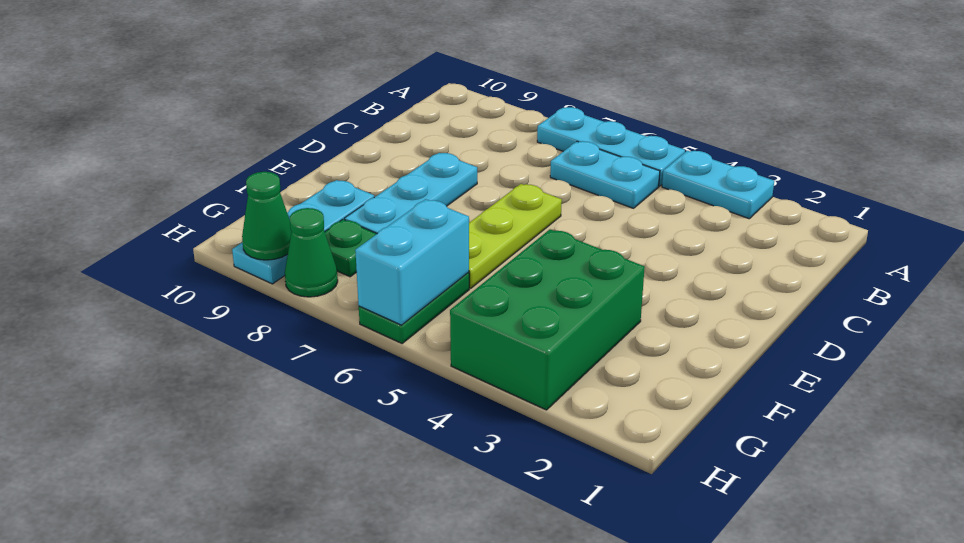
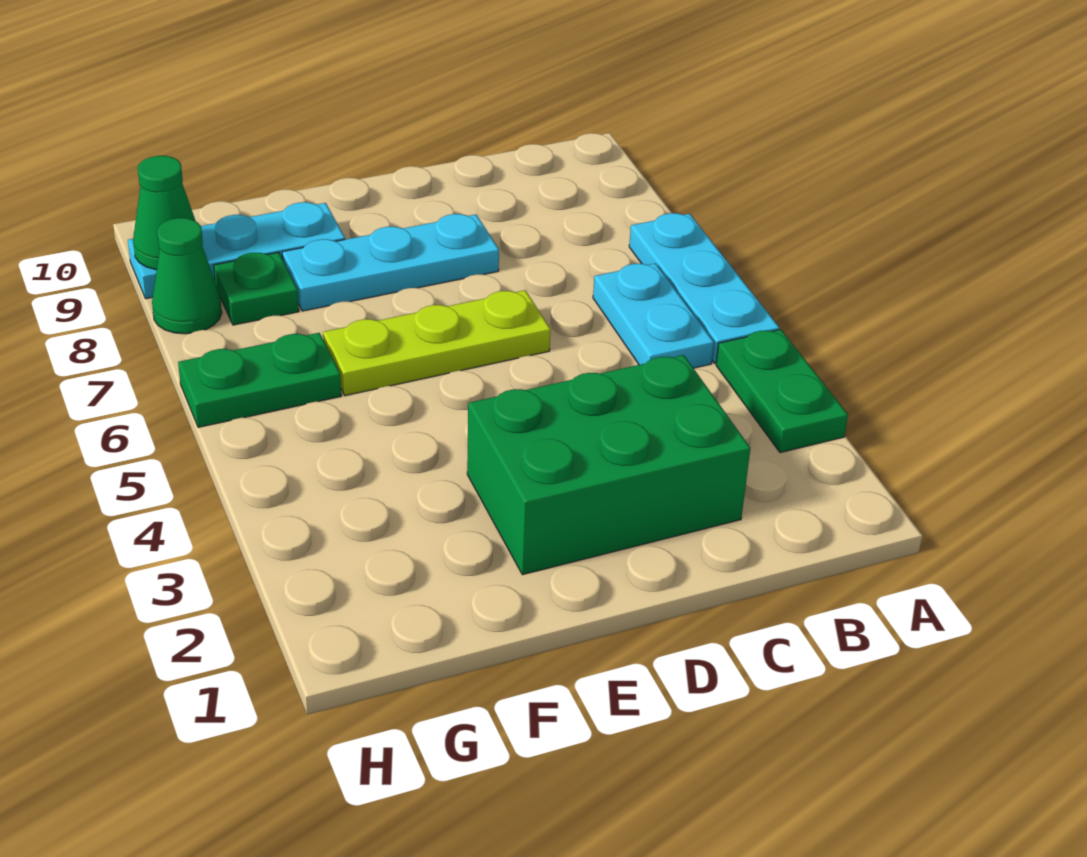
cyan 1x2 plate [662,151,774,219] -> green 1x2 plate [716,329,848,453]
green 2x3 brick [450,229,645,410] -> green 2x3 brick moved to [467,355,750,575]
cyan 1x2 brick [355,199,469,325] -> none

